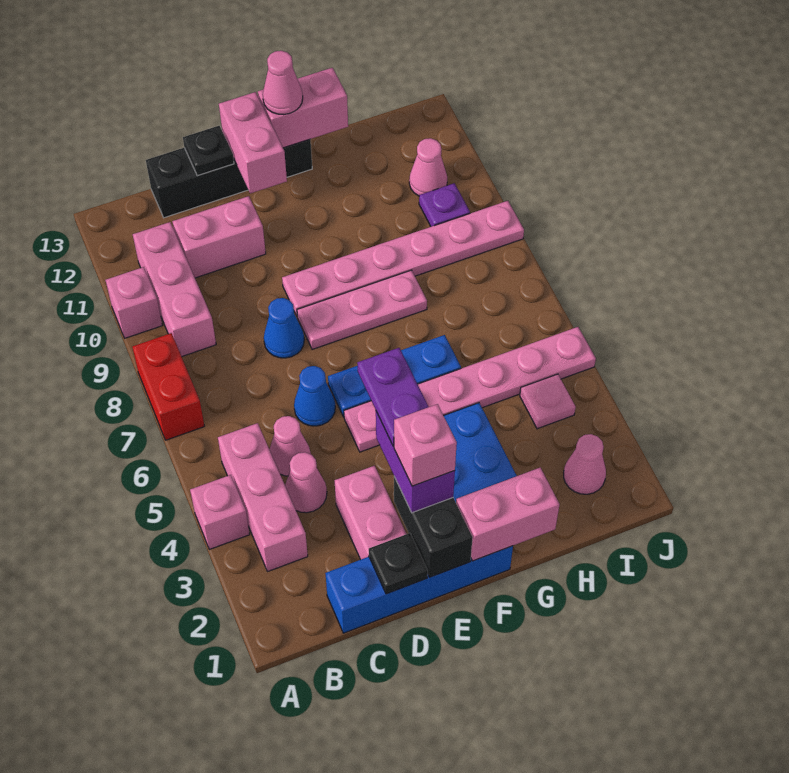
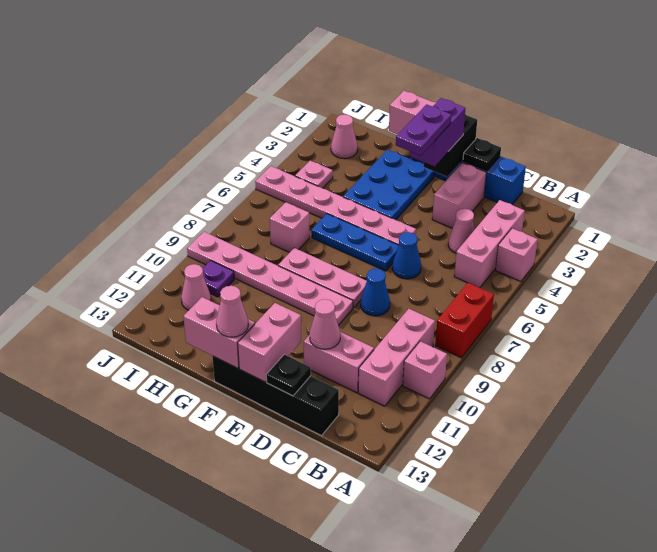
pink 1x1 cone [269,416,311,476] -> pink 1x1 cone moved to [309,299,340,349]
pink 1x1 brick [394,404,457,486] -> pink 1x1 brick moved to [270,202,310,253]

